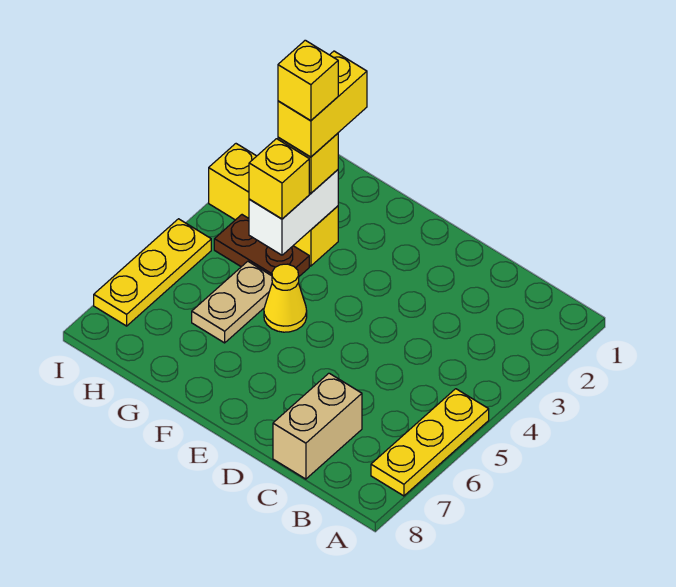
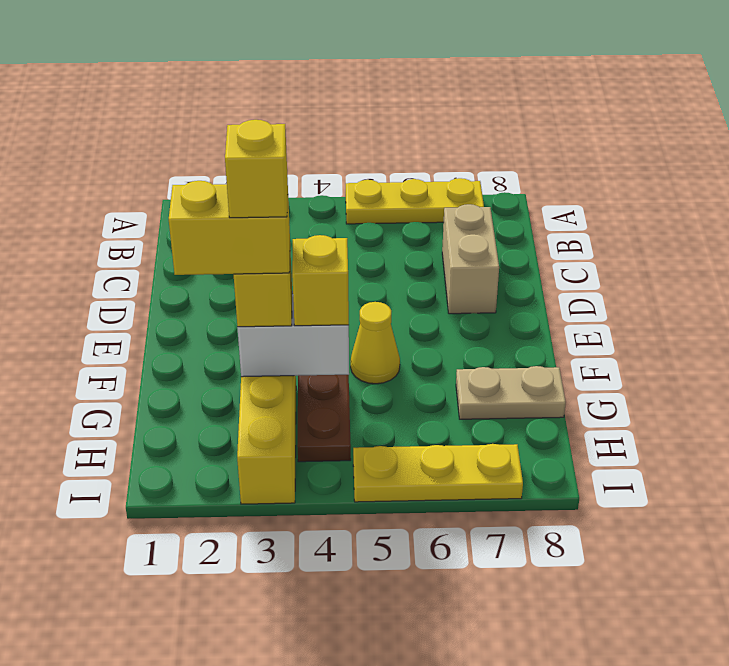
tan 1x2 brick [273,373,362,479] -> tan 1x2 brick turned to [442,204,499,314]
tan 1x2 plate [192,261,272,343] -> tan 1x2 plate moved to [456,366,566,419]

